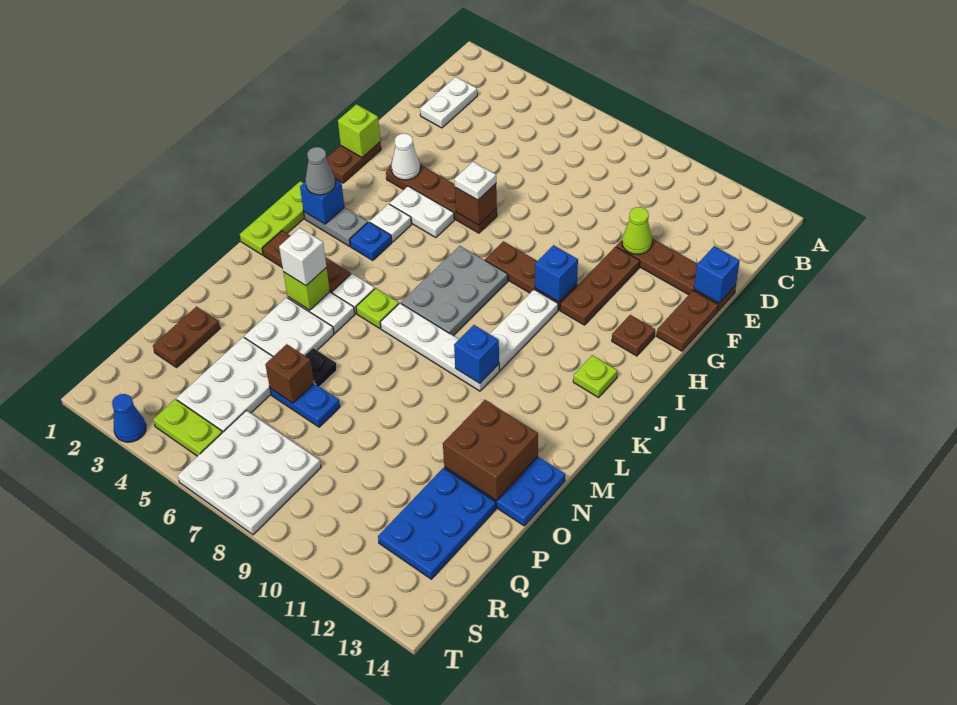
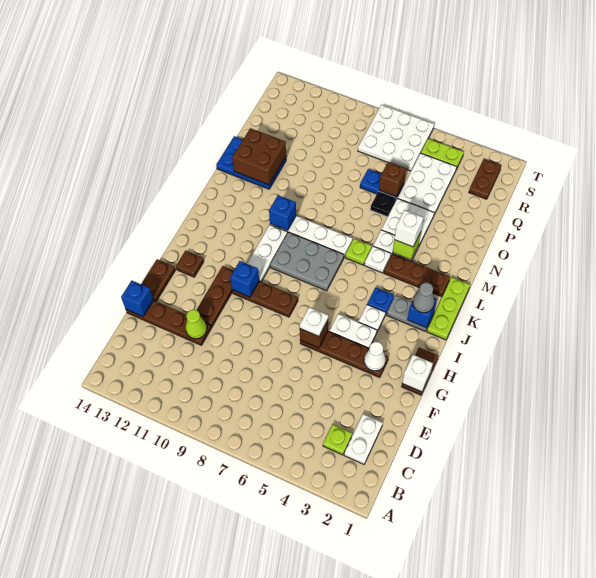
lime 1x1 brick [338,104,380,157] -> white 1x1 brick [402,355,433,392]
grey 2x3 plate [401,246,508,336] -> grey 2x3 plate turned to [270,232,344,291]
lime 1x1 plate [573,355,617,397] -> lime 1x1 plate moved to [323,424,352,455]
brown 1x2 plate [153,307,220,368] -> brown 1x2 plate moved to [469,159,501,199]
blue 2x3 plate [378,468,496,579] -> none
blue 1x1 cone [112,394,146,442] -> none

